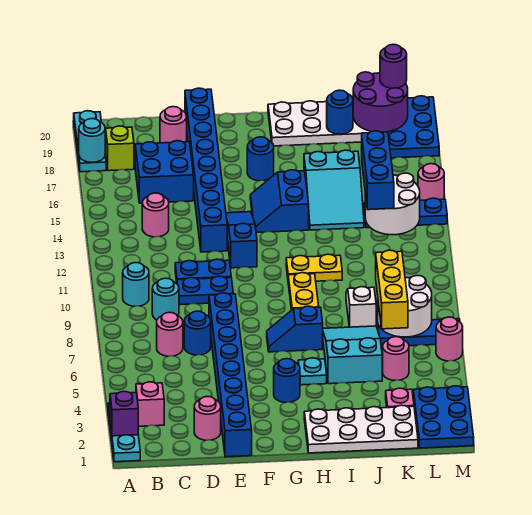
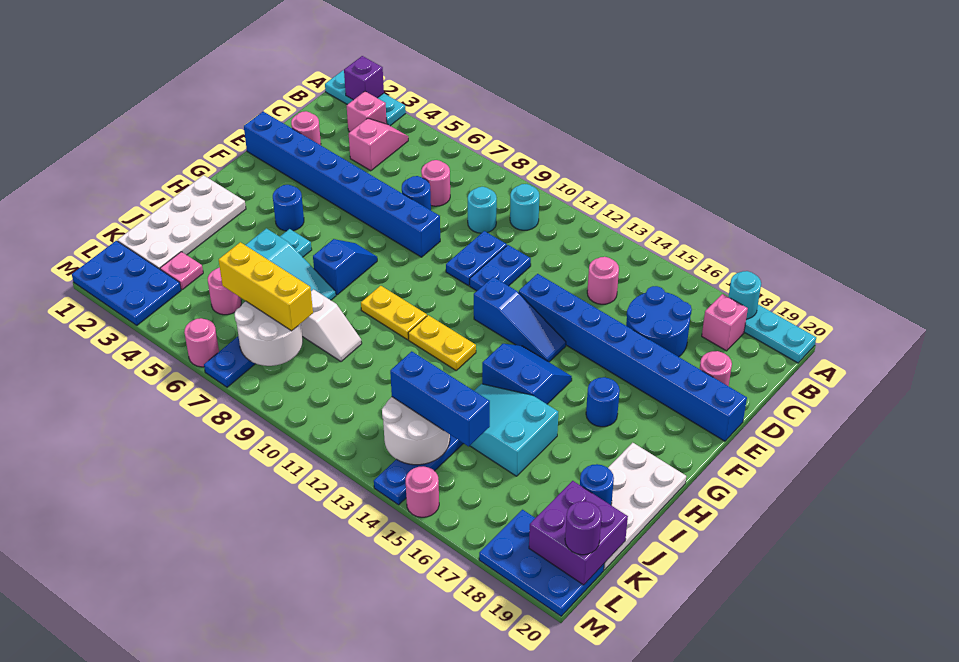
none -> pink 1x2 slope [349,118,408,171]
lime 1x1 brick [106,126,134,171] -> pink 1x1 brick [702,294,748,351]
blue 2x2 brick [135,141,194,203] -> blue 2x2 round brick [626,286,692,357]
yellow 1x2 plate [286,254,342,281] -> yellow 1x2 plate turned to [408,315,476,370]
purple 2x2 round brick [353,72,408,132] -> purple 2x2 brick [529,481,628,585]

